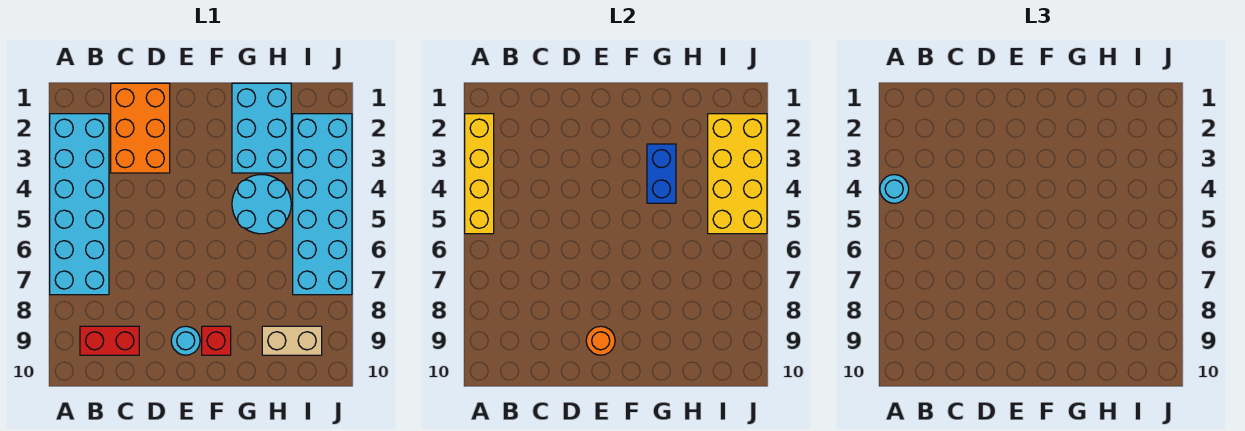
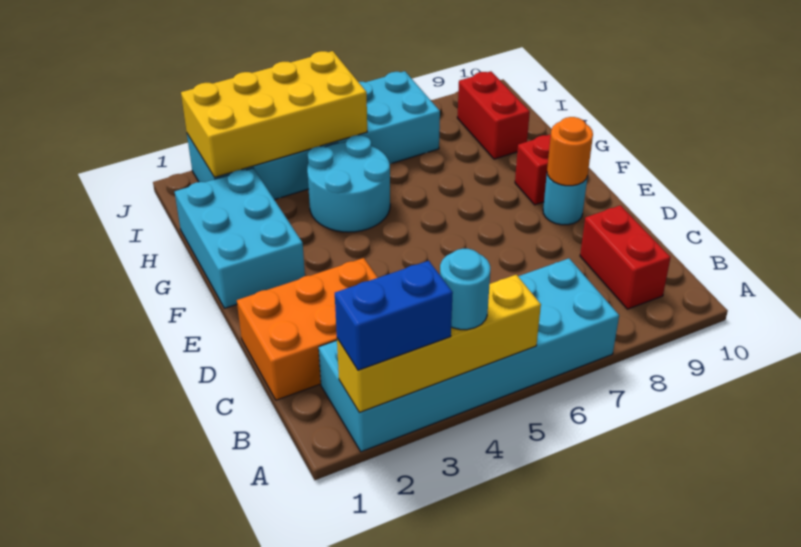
cyan 2x3 brick [232,83,291,173] -> cyan 2x3 brick turned to [175,168,305,308]
blue 1x2 brick [647,144,676,203] -> blue 1x2 brick moved to [335,261,453,370]
tan 1x2 brick [262,326,322,355] -> red 1x2 brick [457,71,530,159]

